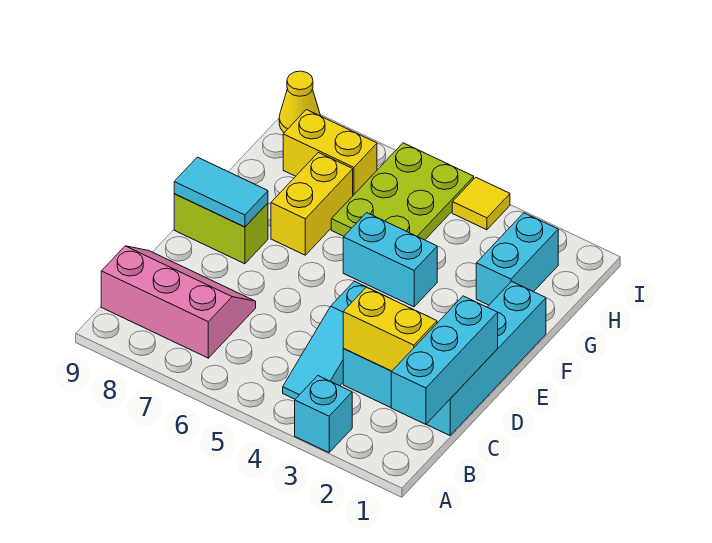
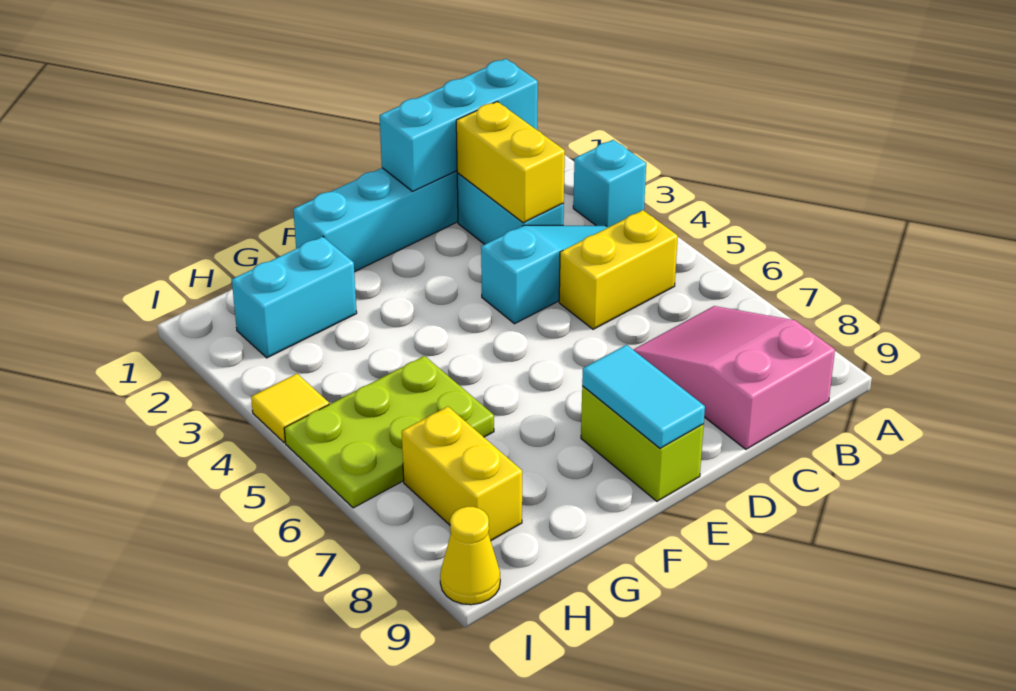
pink 2x3 slope [101,246,256,358] -> pink 2x3 slope turned to [633,306,835,449]
cyan 1x2 brick [343,213,437,307] -> none
yellow 1x2 brick [271,152,353,255] -> yellow 1x2 brick moved to [559,210,678,329]

